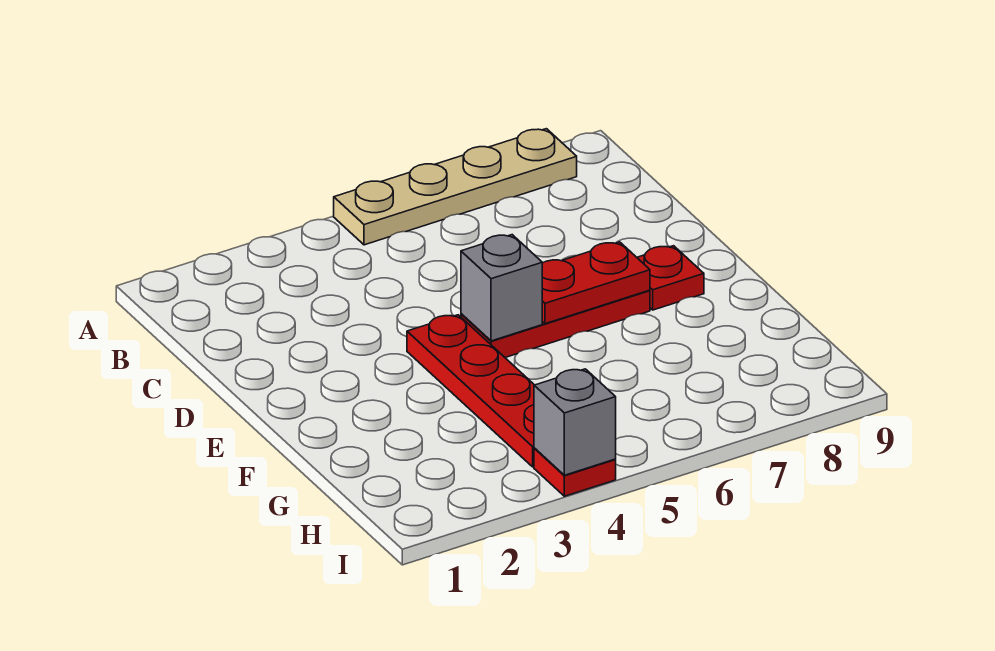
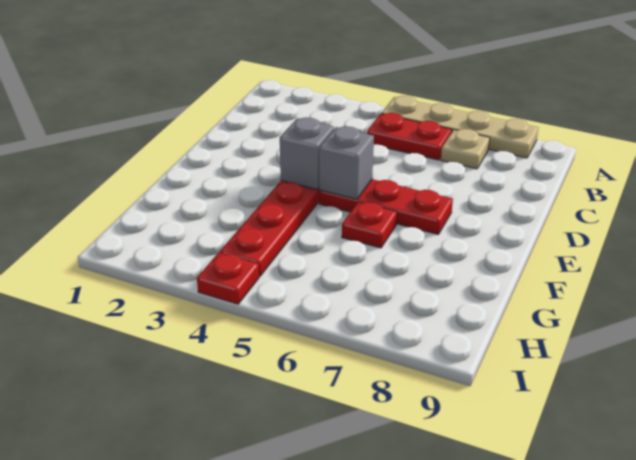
none -> tan 1x1 plate [441,129,490,169]
red 1x2 plate [542,242,650,324] -> red 1x2 plate moved to [367,113,452,160]
red 1x1 plate [637,246,704,310] -> red 1x1 plate moved to [342,202,397,248]
grey 1x1 brick [534,369,616,475] -> grey 1x1 brick moved to [280,117,334,190]

